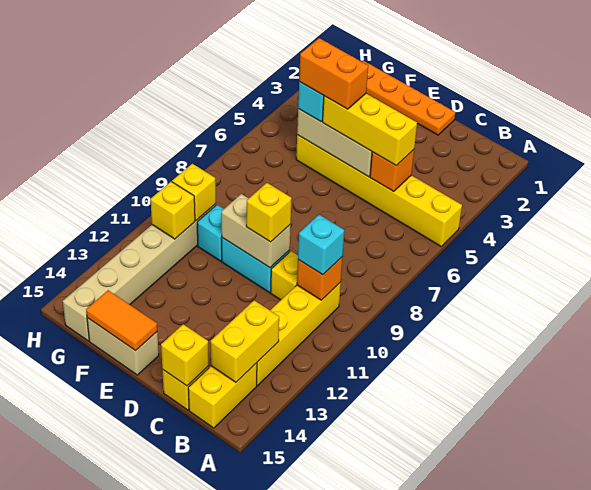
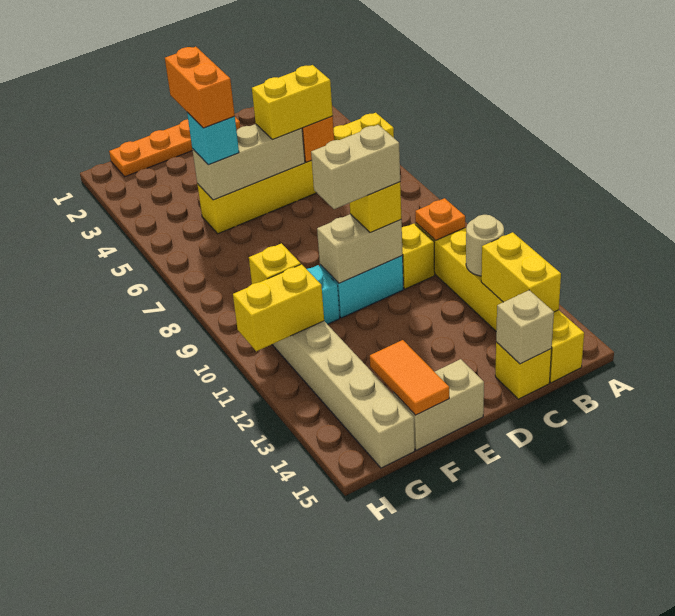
orange 1x1 brick [297,257,343,300] -> orange 1x1 plate [415,198,465,240]
cyan 1x1 brick [298,215,344,275] -> none
none -> tan 1x1 round brick [466,215,504,276]
yellow 1x3 brick [323,94,417,166] -> yellow 1x2 brick [252,65,333,139]
yellow 1x1 brick [161,324,209,386] -> tan 1x1 brick [496,290,554,364]
none -> tan 1x2 brick [311,125,400,209]
orange 1x2 brick [299,38,368,109] -> orange 1x2 brick turned to [165,47,235,128]
orange 1x2 tile [86,290,157,351] -> orange 1x2 tile turned to [370,340,449,415]
yellow 1x1 brick [151,182,195,239] -> yellow 1x2 brick [233,264,324,351]

